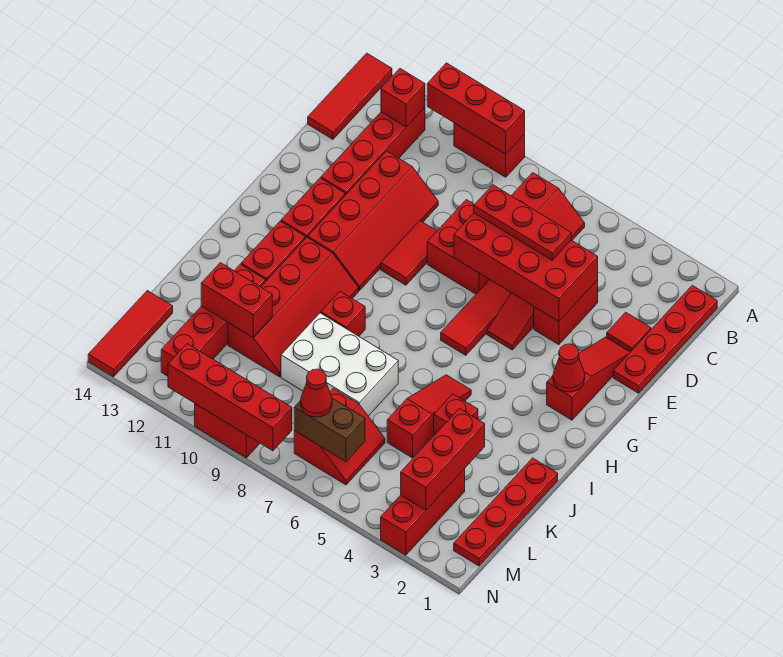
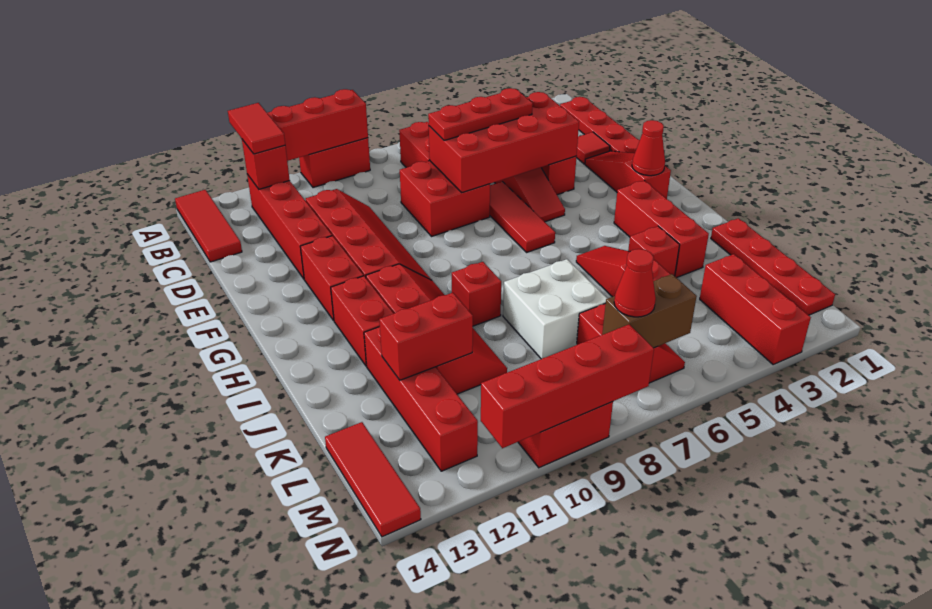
red 1x2 tile [381,221,437,285] -> red 1x2 tile moved to [228,103,285,154]
white 2x3 brick [281,313,398,416] -> white 2x2 brick [503,259,608,359]
red 1x3 brick [401,409,485,510] -> red 1x3 brick moved to [614,181,709,278]

